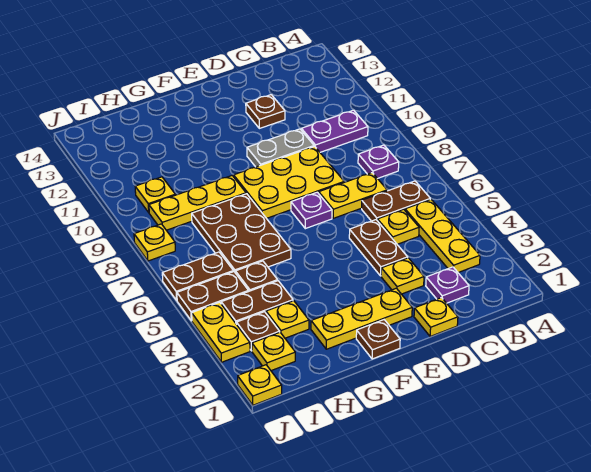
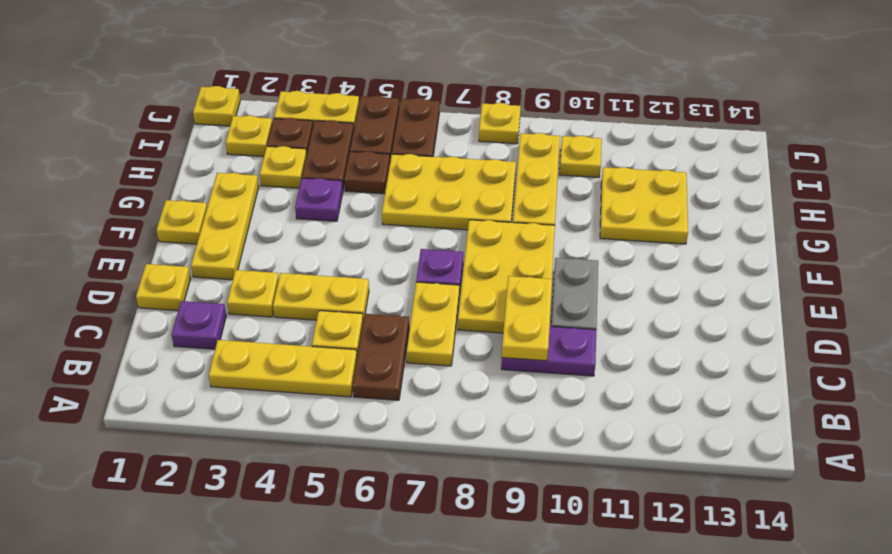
purple 1x1 plate [358,145,399,178] -> purple 1x1 plate moved to [295,178,343,221]
purple 1x2 plate [301,110,368,152] -> purple 1x2 plate turned to [501,326,596,376]
none -> yellow 1x2 plate [502,276,552,361]
brown 1x2 plate [349,220,408,276] -> yellow 1x2 plate [273,273,369,321]
brown 1x1 plate [246,95,285,128] -> none
brown 1x1 plate [356,320,400,359] -> yellow 1x1 plate [157,200,207,244]
brown 2x3 plate [192,194,291,273] -> yellow 2x3 plate [382,154,516,230]
none -> yellow 2x2 plate [600,167,688,244]

